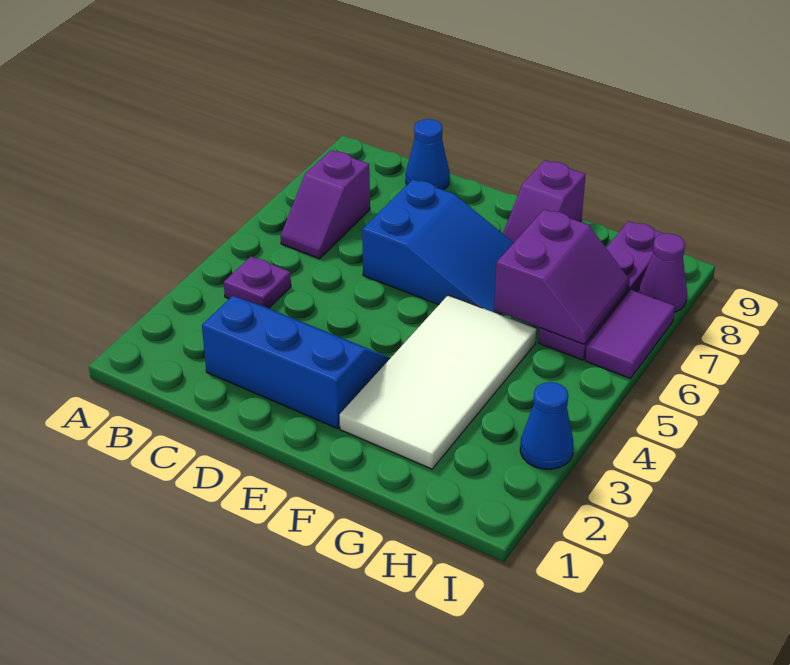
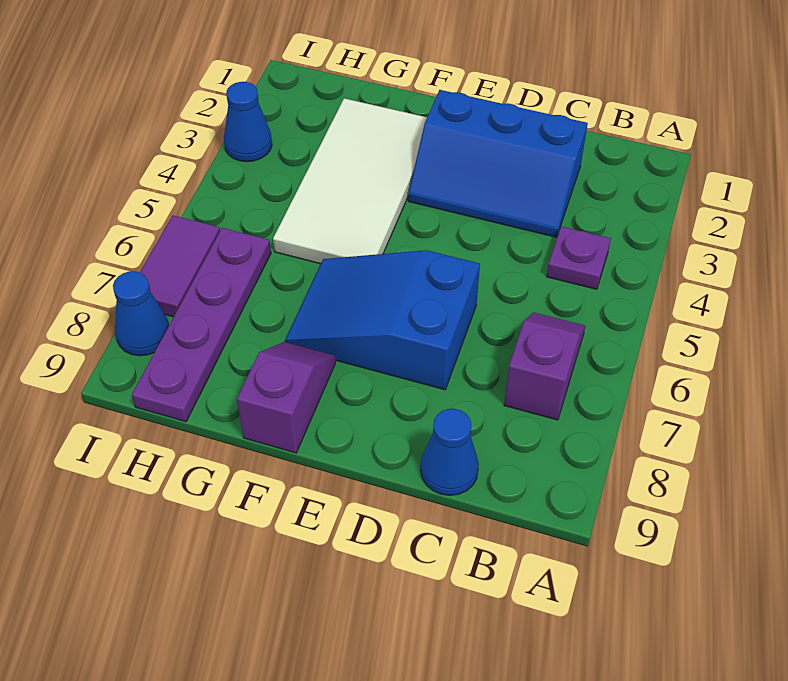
purple 2x2 slope [494,209,630,345] -> none
purple 1x1 cone [639,233,687,312] -> blue 1x1 cone [113,271,169,356]

